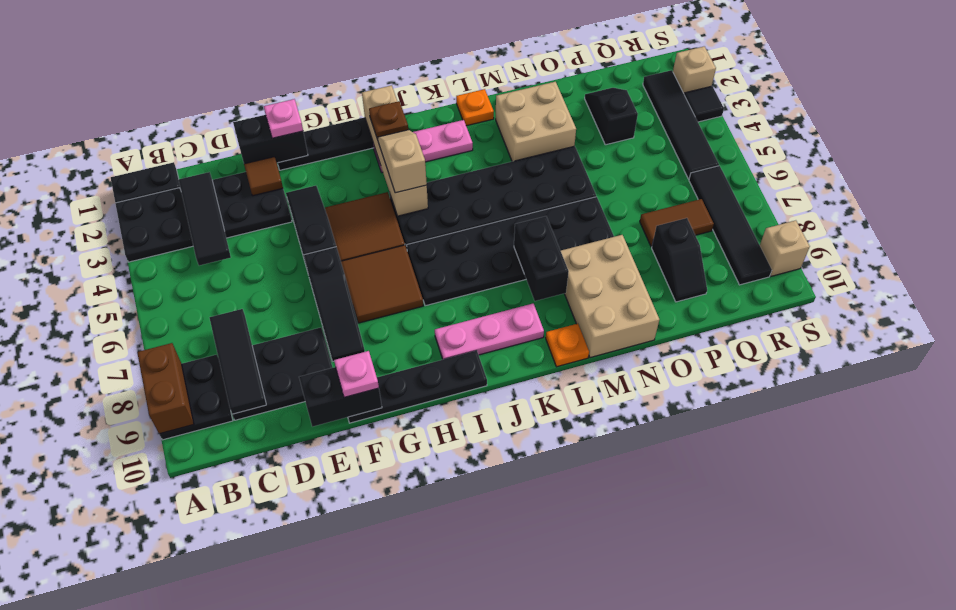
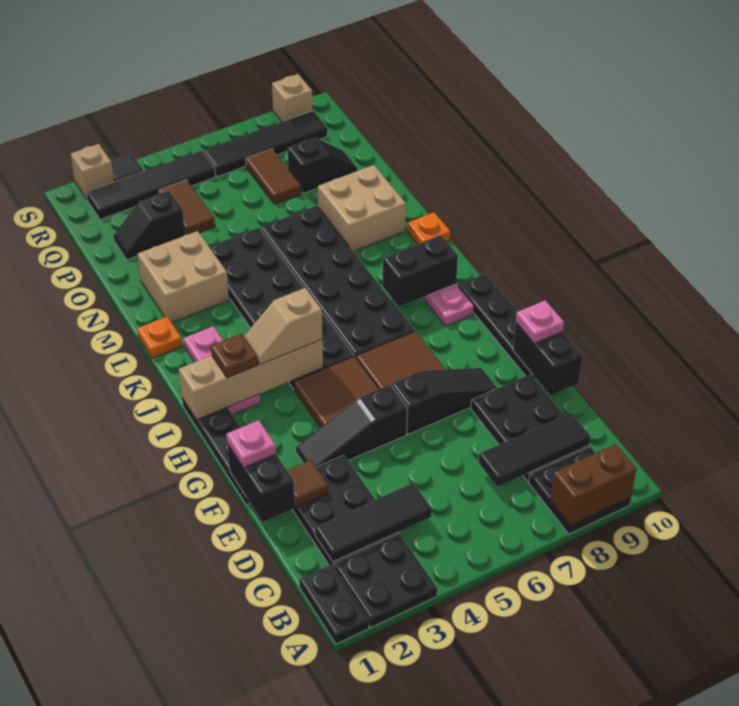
black 1x2 brick [514,216,569,301] -> black 1x2 brick moved to [383,235,458,307]
tan 2x3 brick [561,235,659,358] -> tan 2x2 brick [318,165,406,252]
none -> brown 1x2 tile [159,180,215,235]

